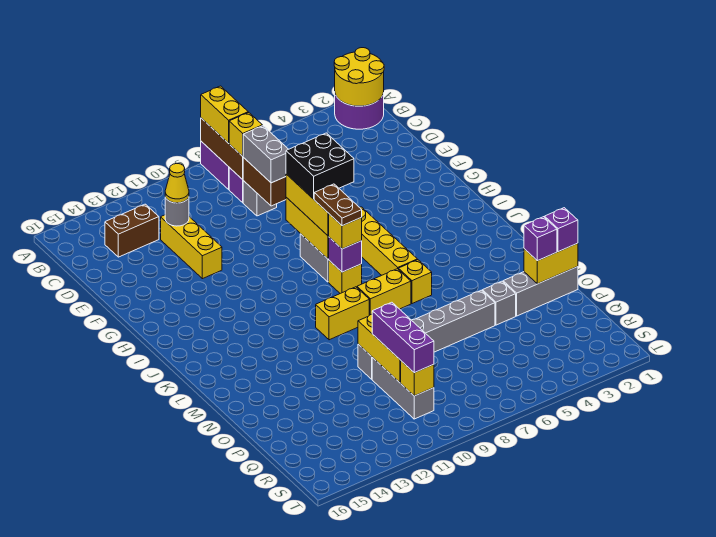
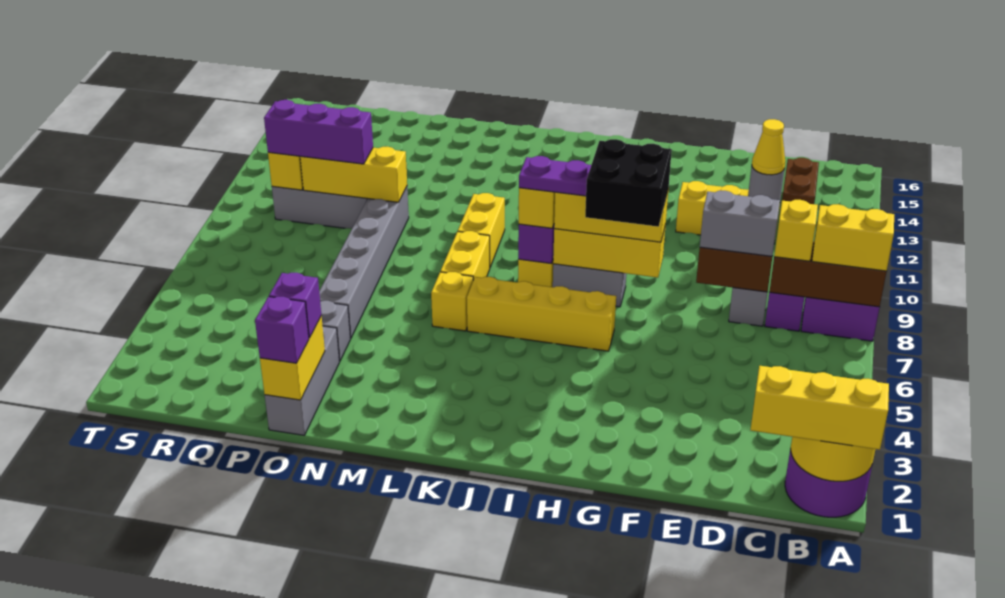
none -> yellow 1x3 brick [750,366,889,450]
brown 1x2 plate [314,184,362,226] -> purple 1x2 plate [519,156,591,196]

